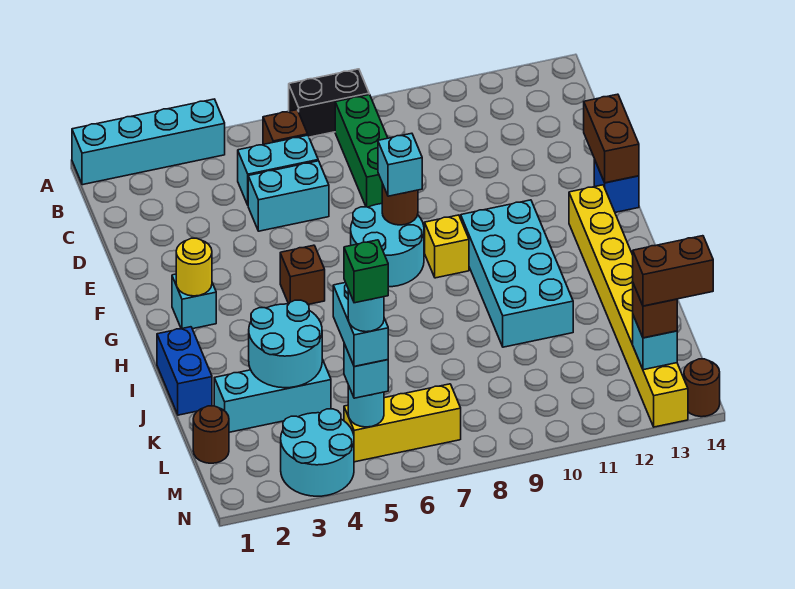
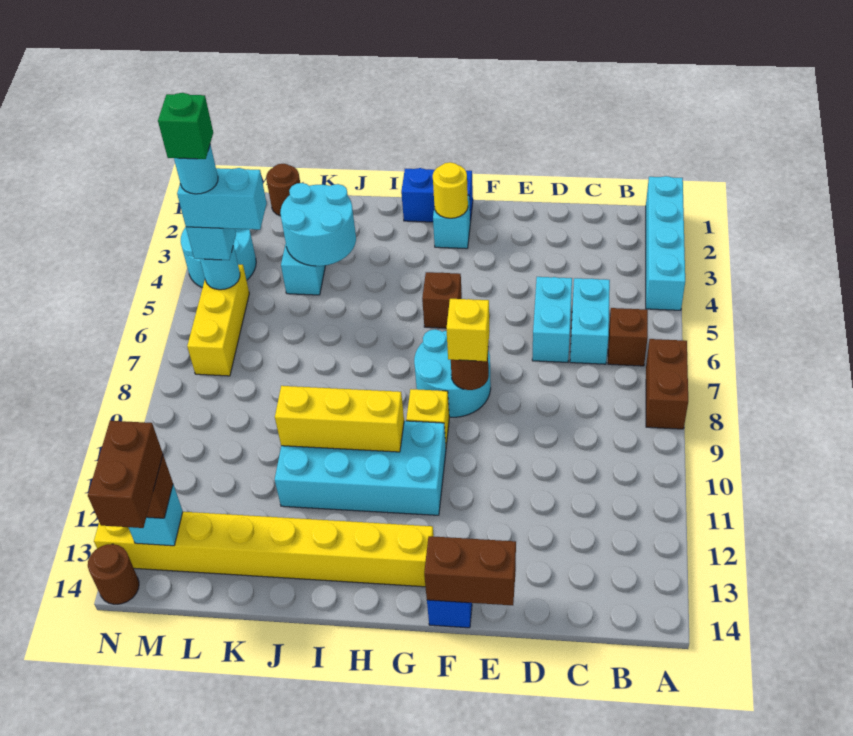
black 1x2 brick [289,69,369,137] -> brown 1x2 brick [646,339,688,429]
green 1x3 brick [335,94,388,207] -> none
cyan 1x1 brick [378,133,422,196] -> yellow 1x1 brick [446,299,490,361]
none -> yellow 1x3 brick [275,386,404,452]
blue 1x2 brick [157,327,212,415] -> blue 1x2 brick moved to [401,168,473,222]

